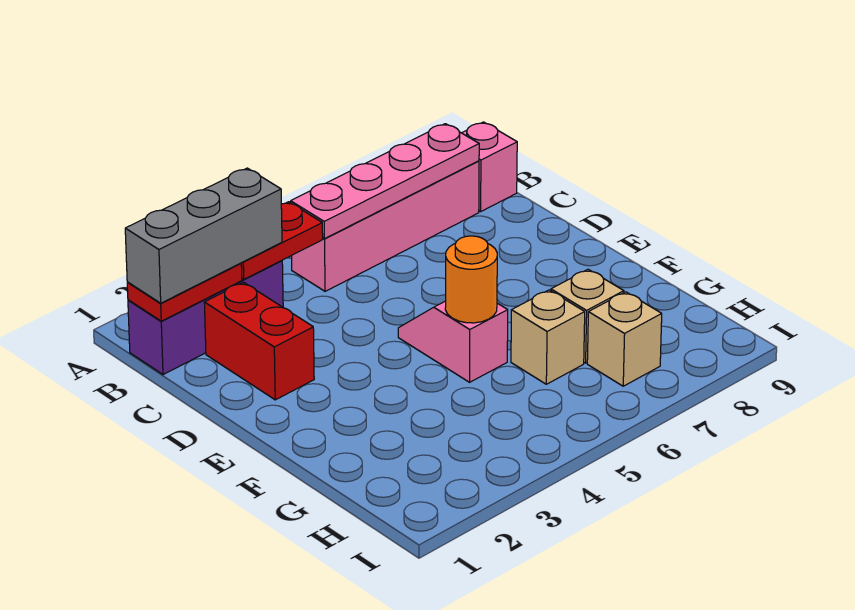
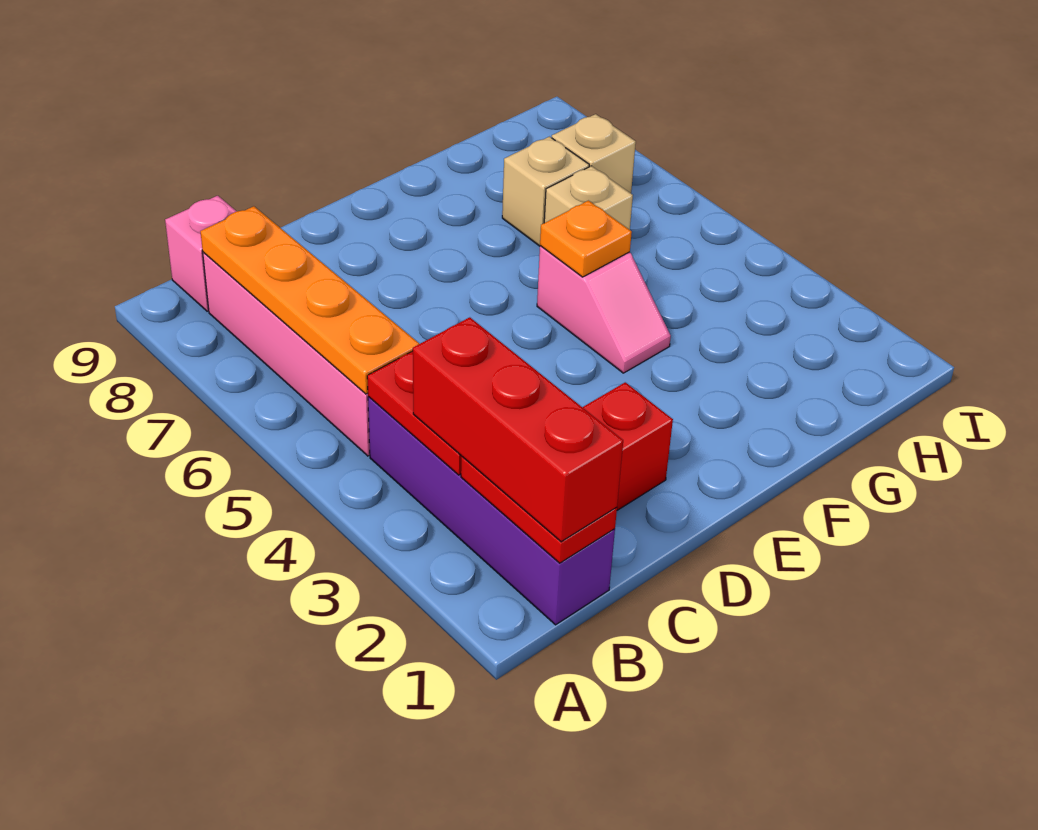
purple 1x3 brick [128,261,283,375] -> purple 1x4 brick [368,397,615,625]
grey 1x3 brick [125,168,282,303] -> red 1x3 brick [413,317,623,542]
pink 1x4 plate [291,124,479,239] -> orange 1x4 plate [200,206,419,394]
pink 1x2 slope [398,301,508,382] -> pink 1x2 slope turned to [537,246,671,373]
orange 1x1 round brick [445,236,497,323] -> orange 1x1 plate [540,201,632,277]

